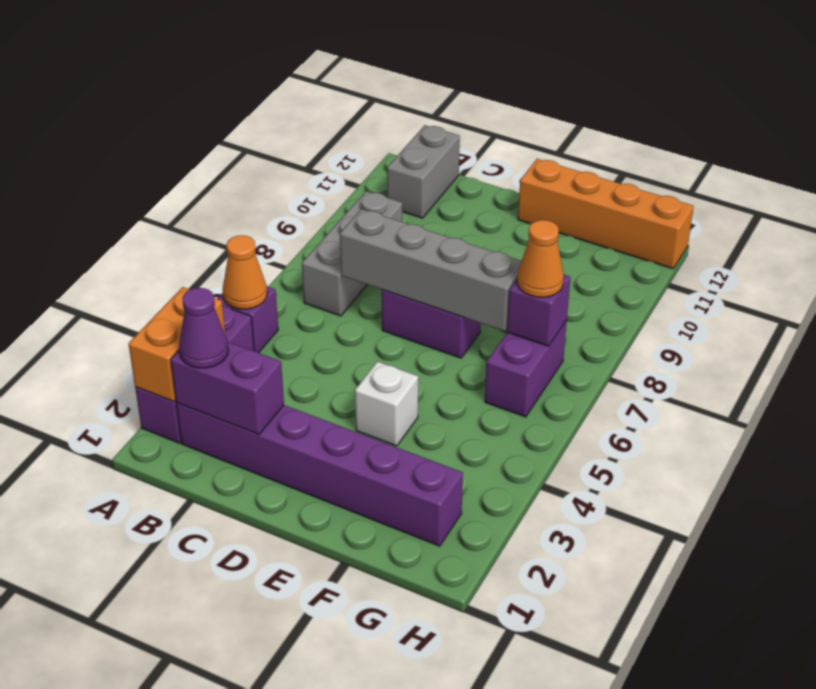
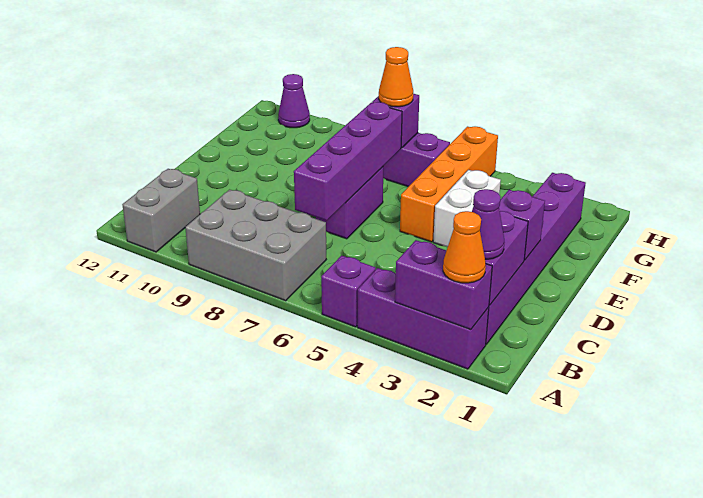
orange 1x2 brick [128,287,225,402] -> purple 1x2 brick [395,240,492,330]
orange 1x1 cone [223,235,267,309] -> orange 1x1 cone moved to [443,211,486,283]
grey 1x3 brick [302,191,402,316] -> grey 2x3 brick [185,190,326,301]
grey 1x2 brick [387,125,460,218] -> grey 1x2 brick turned to [122,169,200,252]
grey 1x4 brick [340,209,521,331] -> purple 1x4 brick [294,102,402,221]
none -> purple 1x1 brick [499,190,545,260]
white 1x1 brick [355,362,418,446] -> white 1x2 brick [433,170,501,247]
orange 1x4 brick [518,159,694,269] -> orange 1x4 brick moved to [400,127,498,242]
none -> purple 1x1 cone [278,74,310,128]

